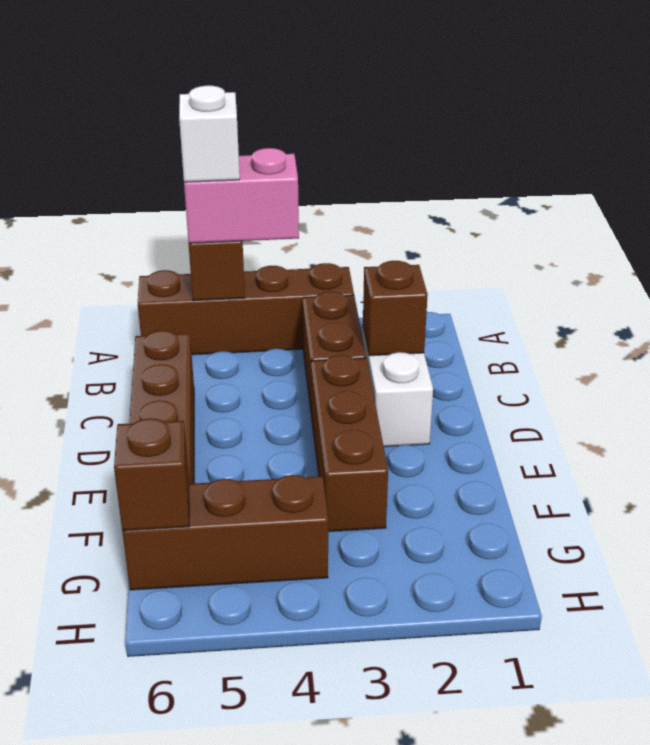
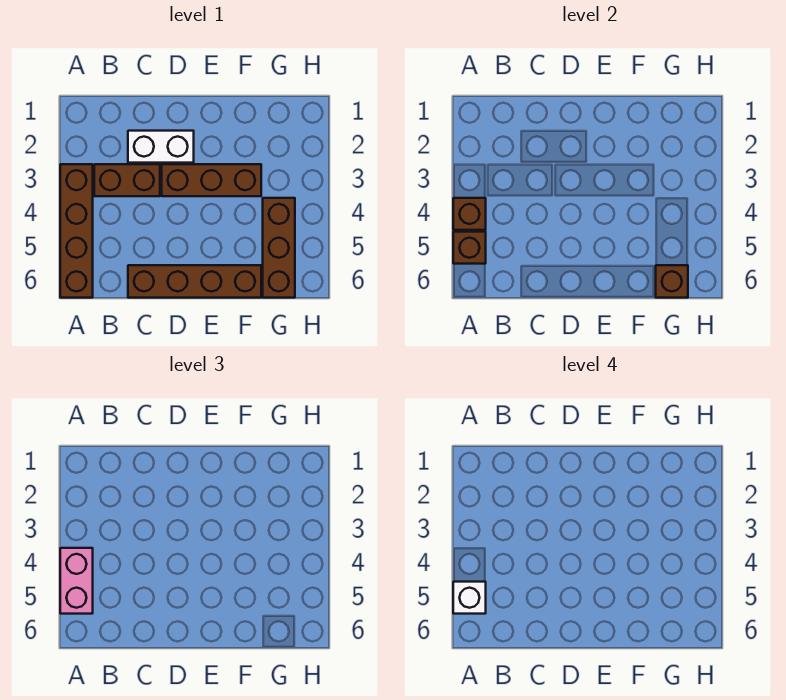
brown 1x1 brick [363,261,428,356] -> brown 1x1 brick moved to [453,198,486,230]

